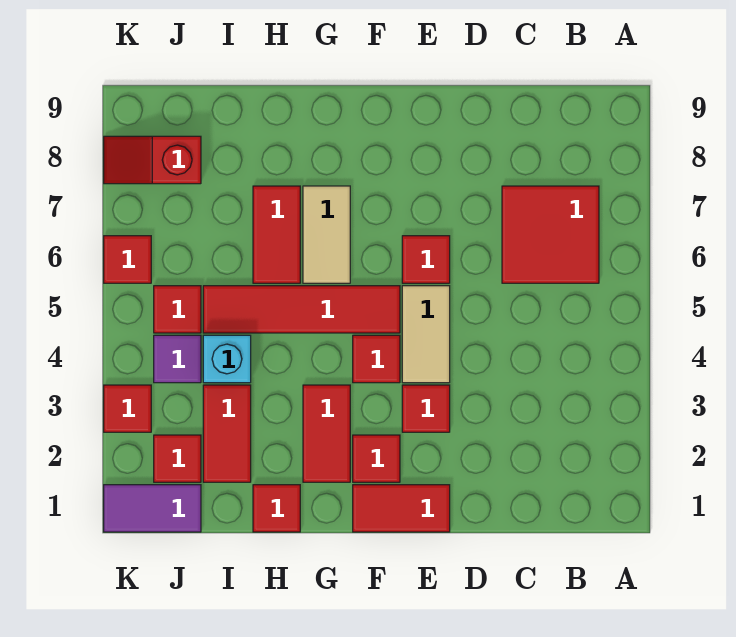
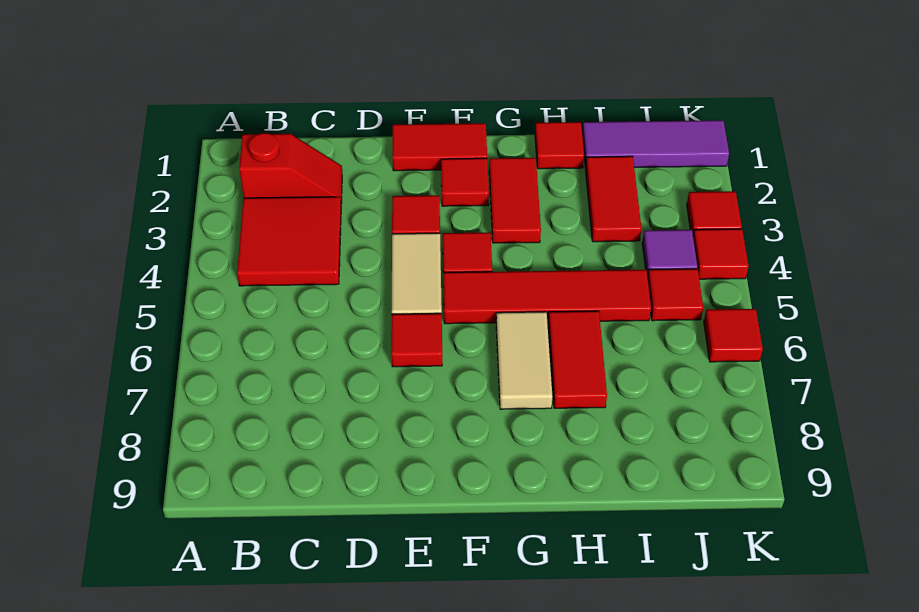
red 2x2 tile [502,186,599,283] -> red 2x2 tile moved to [237,197,341,286]
cyan 1x1 brick [203,335,251,383] -> none
purple 1x2 tile [104,485,201,532] -> purple 1x3 tile [582,120,729,168]
red 1x1 tile [154,435,201,482] -> red 1x1 tile moved to [693,229,749,279]
red 1x2 slope [104,136,201,184] -> red 1x2 slope moved to [239,133,342,204]

